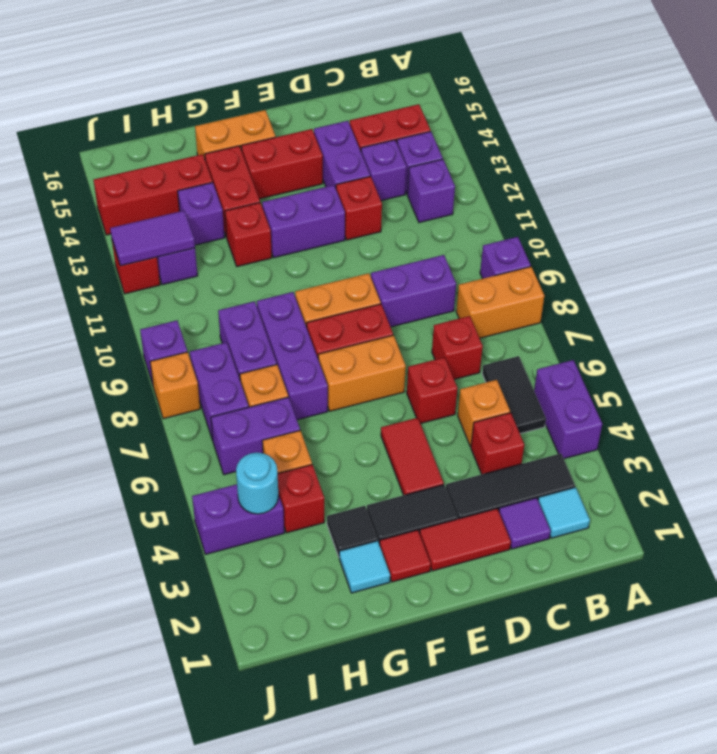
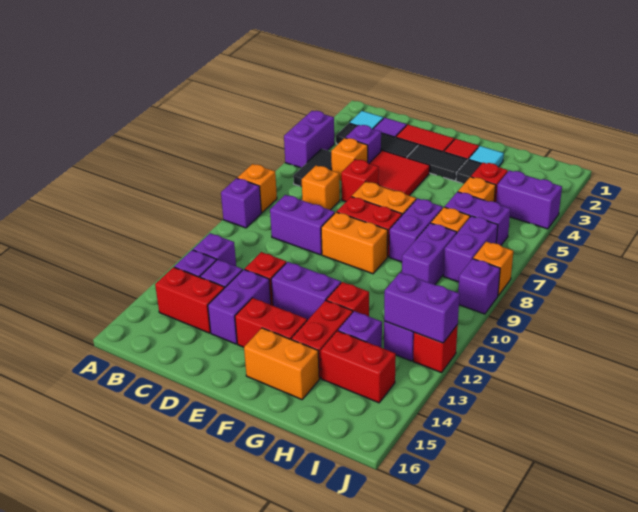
orange 1x2 brick [456,267,544,338] -> orange 1x1 brick [238,164,277,213]
red 1x1 brick [471,413,524,474] -> purple 1x1 brick [345,125,381,163]
red 1x1 brick [432,316,483,379] -> orange 1x1 brick [302,166,340,210]
red 1x2 tile [381,418,444,495] -> red 2x2 tile [369,150,430,196]
purple 1x3 brick [257,292,328,420] -> purple 1x2 brick [389,198,443,262]
red 1x3 brick [94,154,213,235] -> red 1x2 brick [321,331,396,403]
cyan 1x1 round brick [236,453,278,514] -> none
purple 1x2 tile [110,211,195,266] -> purple 1x2 brick [384,272,460,343]

